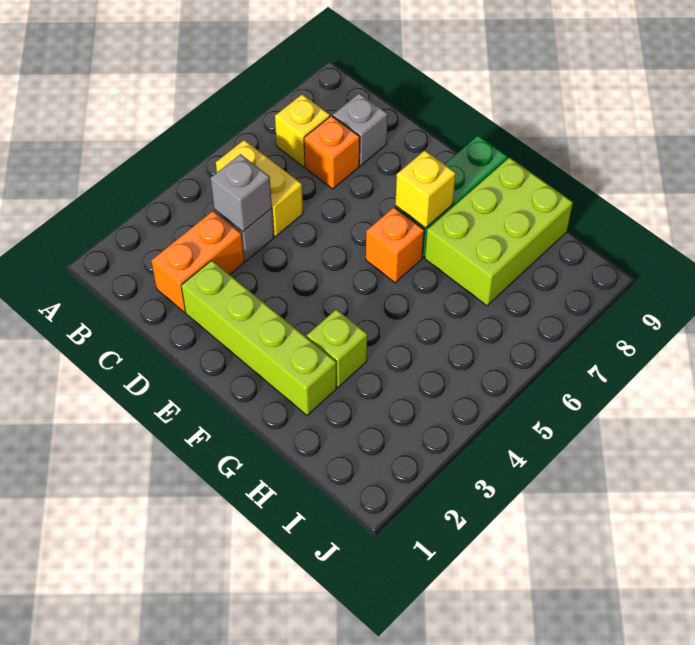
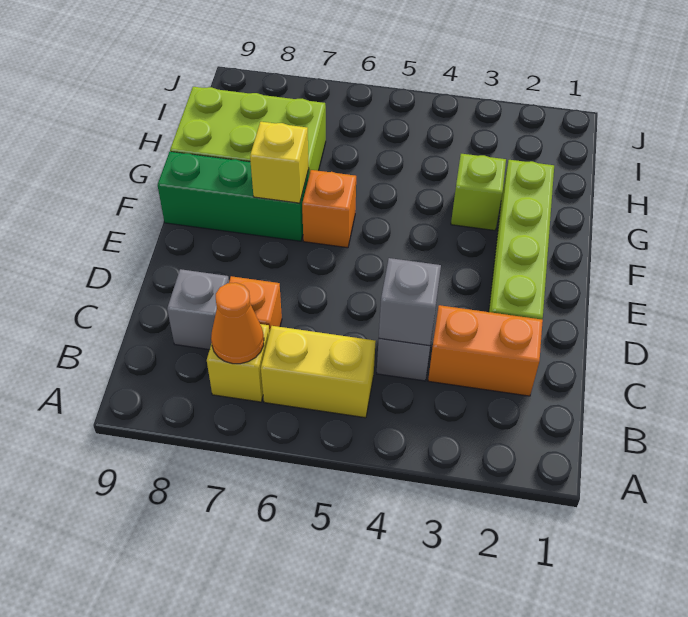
yellow 1x2 brick [216,140,303,237] -> yellow 1x2 brick turned to [261,326,376,418]
none -> orange 1x1 cone [211,283,264,364]

